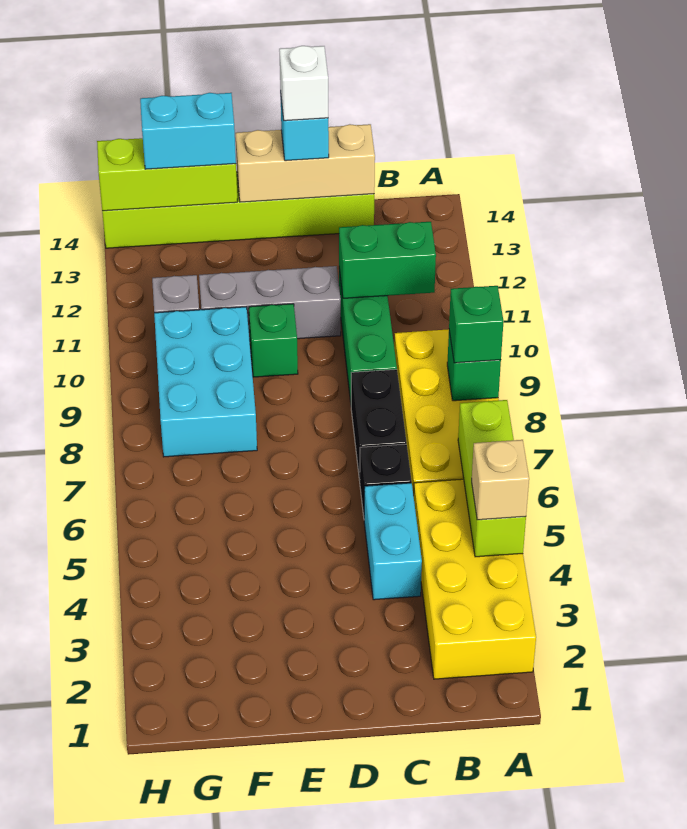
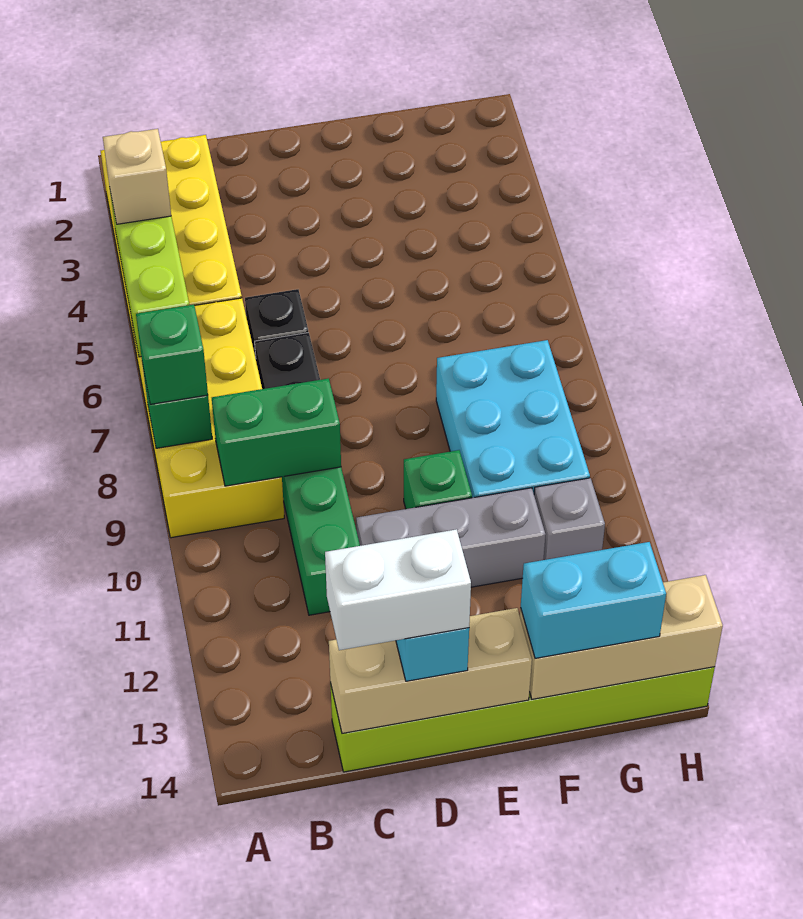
green 1x2 brick [339,222,436,298] -> green 1x2 brick moved to [212,378,341,486]
cyan 1x2 brick [364,483,422,600] -> none
white 1x1 brick [279,46,328,121] -> white 1x2 brick [325,529,471,650]
lime 1x3 brick [97,138,238,211] -> tan 1x3 brick [520,575,723,699]

